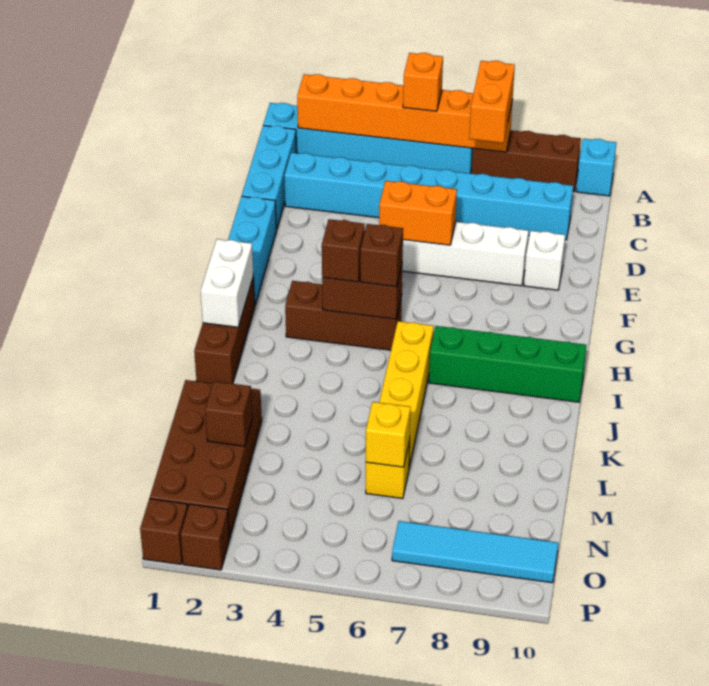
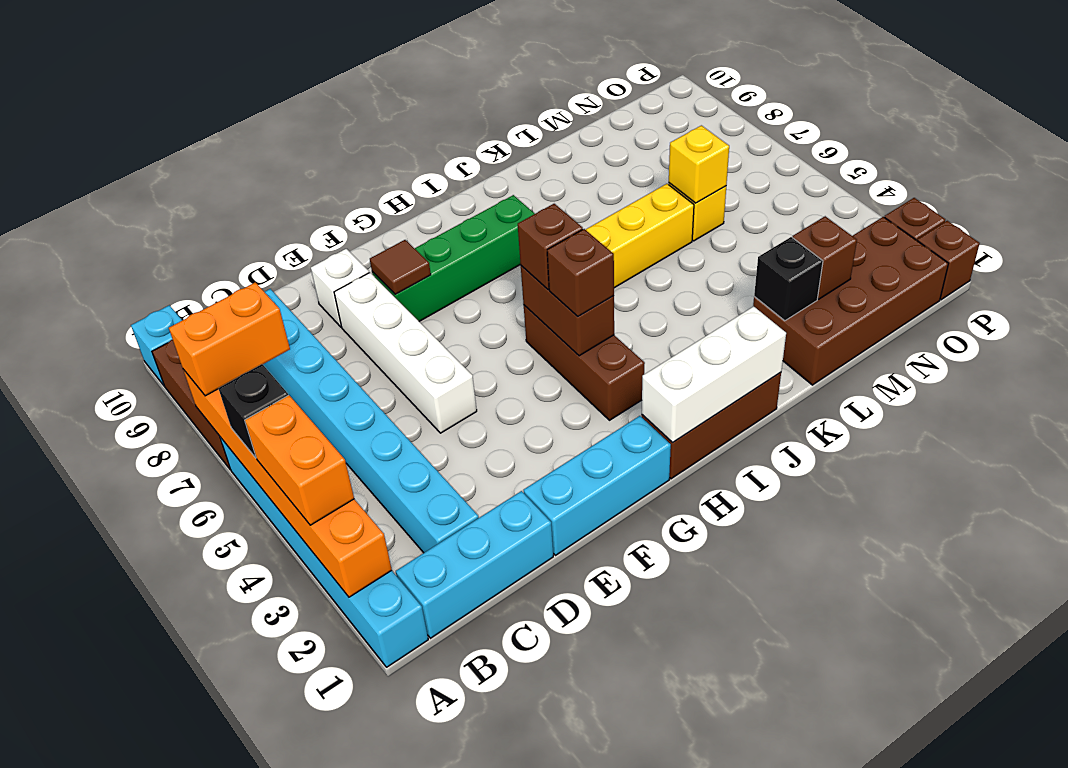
orange 1x1 brick [403,53,443,111] -> black 1x1 brick [218,364,288,458]
orange 1x2 brick [379,181,457,245] -> orange 1x2 brick moved to [245,395,354,525]
none -> brown 1x1 tile [370,240,431,294]
white 1x2 brick [201,239,253,327] -> white 1x3 brick [642,306,786,443]
green 1x4 brick [429,326,586,402] -> green 1x4 brick turned to [372,195,535,321]
none -> black 1x1 brick [754,237,823,321]
cyan 1x4 tile [392,521,558,583] -> none

